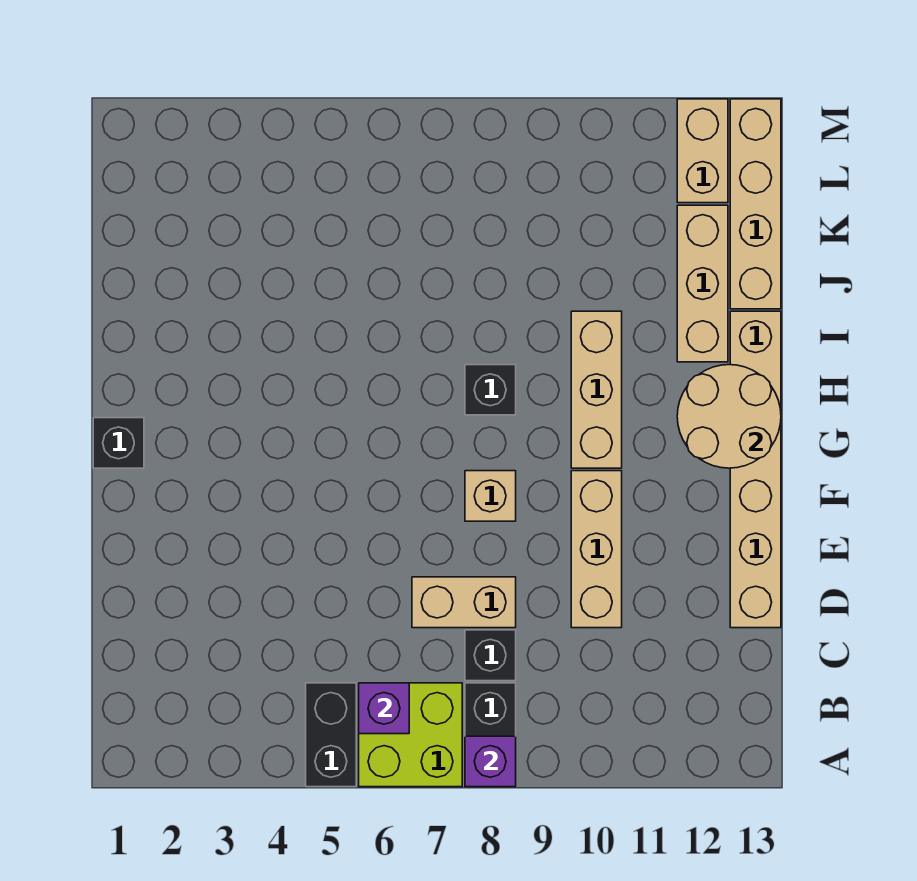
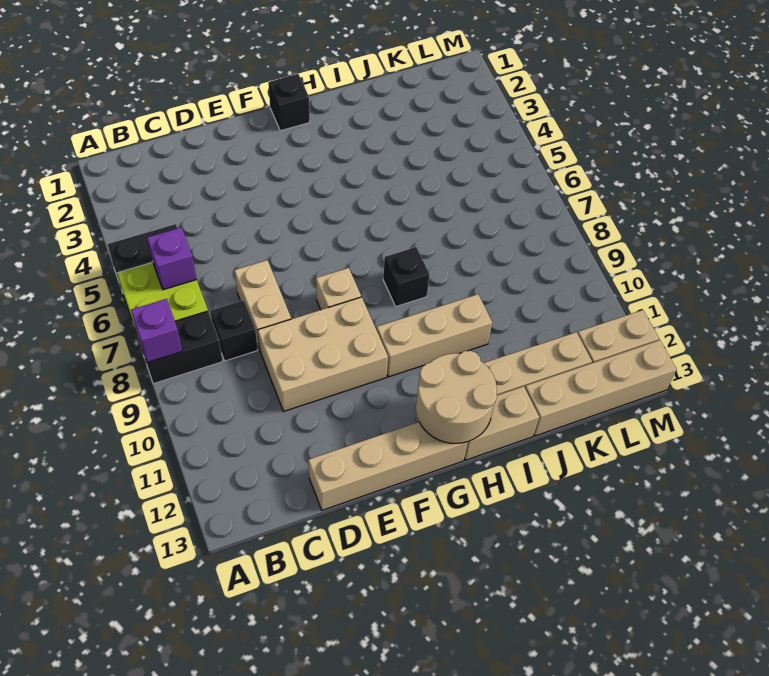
tan 1x3 brick [571,471,622,628] -> tan 2x3 brick [258,297,388,411]

